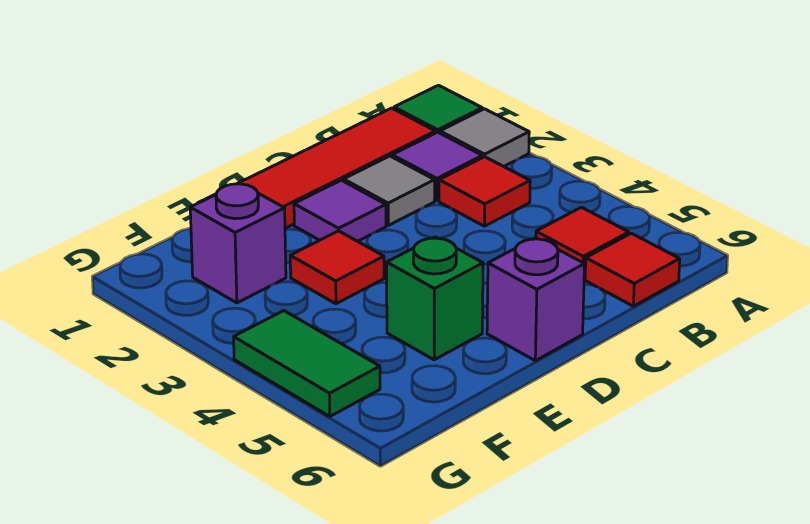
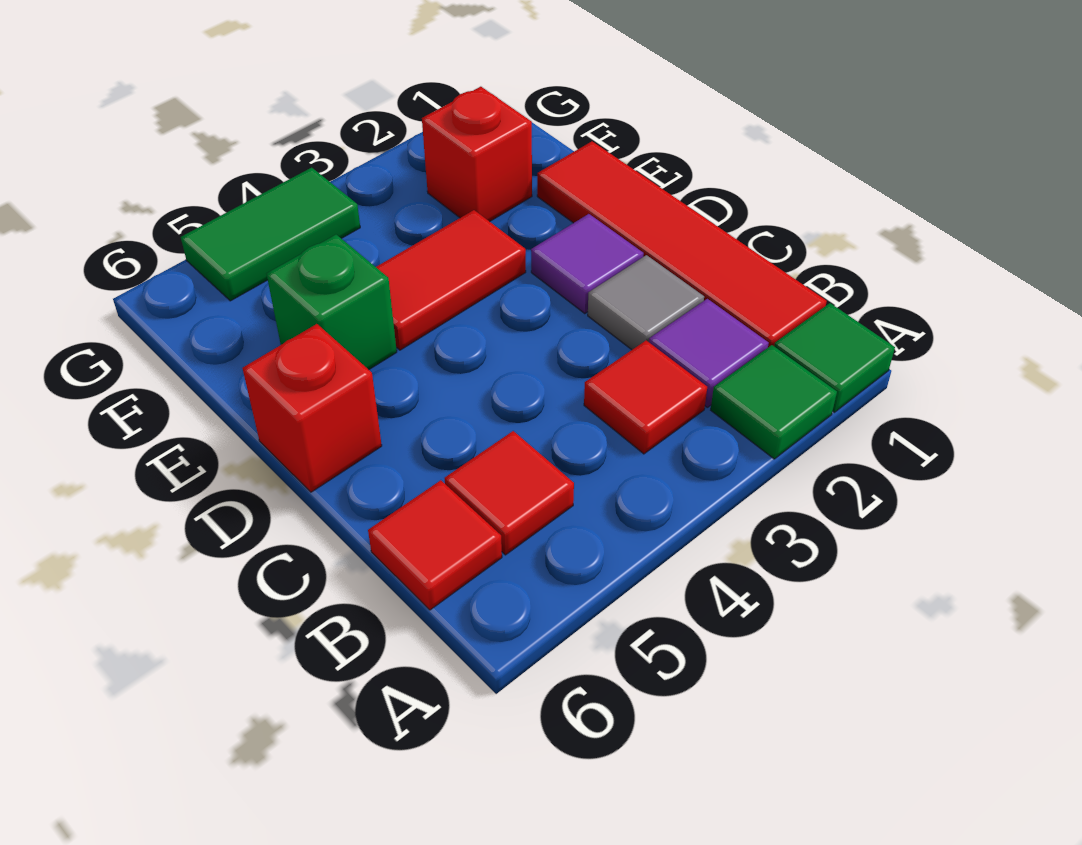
grey 1x1 tile [440,109,529,166] -> green 1x1 tile [711,345,837,459]
purple 1x1 brick [487,238,585,361] -> red 1x1 brick [242,324,382,492]
red 1x1 tile [290,231,384,304] -> red 1x2 tile [376,210,526,350]
purple 1x1 brick [190,183,286,303] -> red 1x1 brick [422,87,532,222]

